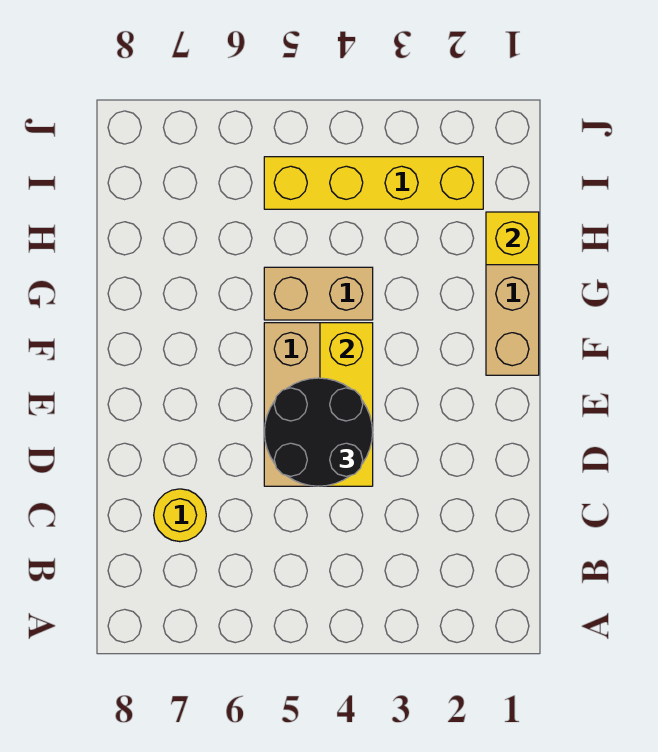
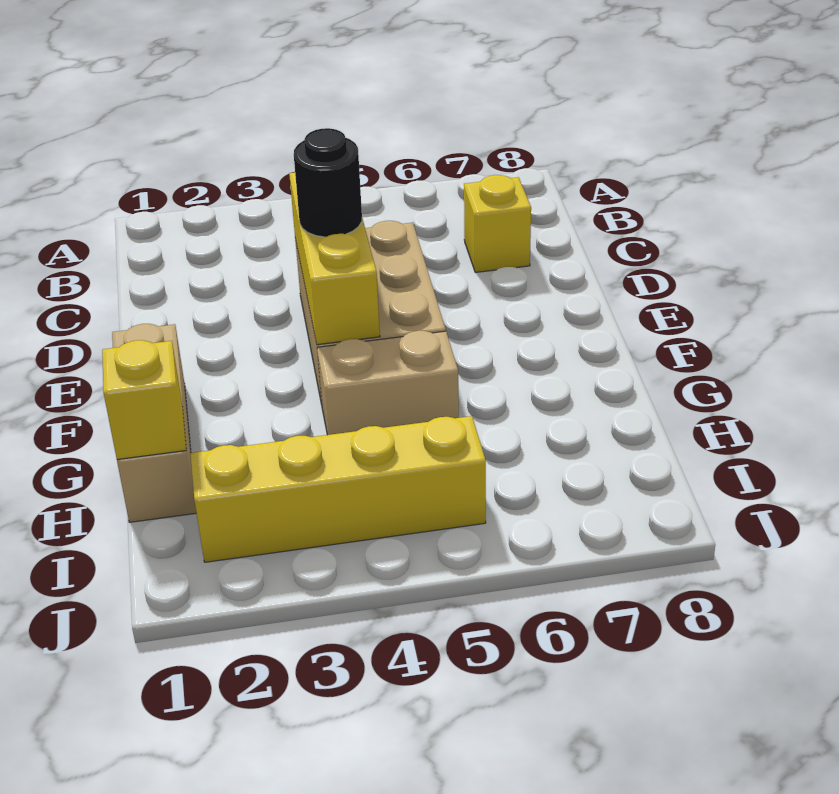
yellow 1x1 round brick [154,489,206,542] -> yellow 1x1 brick [464,175,531,272]
black 2x2 round brick [264,378,373,486] -> black 1x1 round brick [294,128,362,237]

